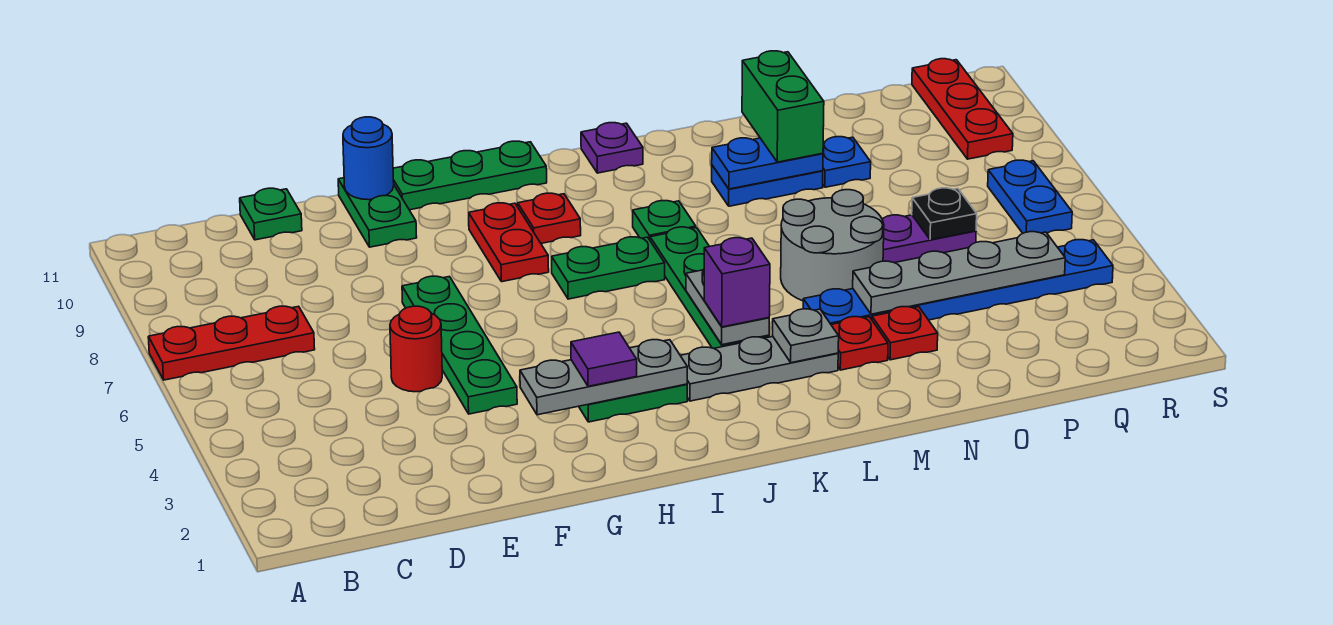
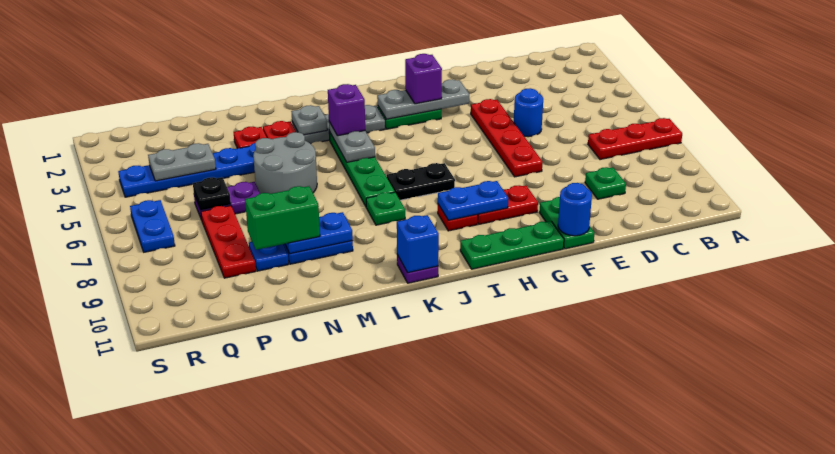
green 1x1 plate [240,188,302,240] -> green 1x1 plate moved to [585,167,626,199]
red 1x1 round brick [390,306,442,392] -> blue 1x1 round brick [514,88,543,137]
green 1x4 plate [402,276,517,414] -> red 1x4 plate [471,99,542,177]
purple 1x1 tile [571,332,637,386] -> purple 1x1 brick [405,54,442,104]
red 1x2 plate [469,203,549,282] -> red 1x2 plate turned to [477,185,538,224]
none -> blue 1x2 plate [438,181,508,220]
green 1x2 plate [552,237,665,299] -> black 1x2 plate [387,163,455,200]
none -> blue 1x1 brick [397,215,439,273]
grey 1x4 plate [853,232,1065,314] -> grey 1x2 plate [148,143,216,181]
green 1x2 brick [742,51,824,162] -> green 1x2 brick turned to [245,186,320,250]
red 1x3 plate [912,59,1013,159] -> red 1x3 plate moved to [201,206,256,278]

